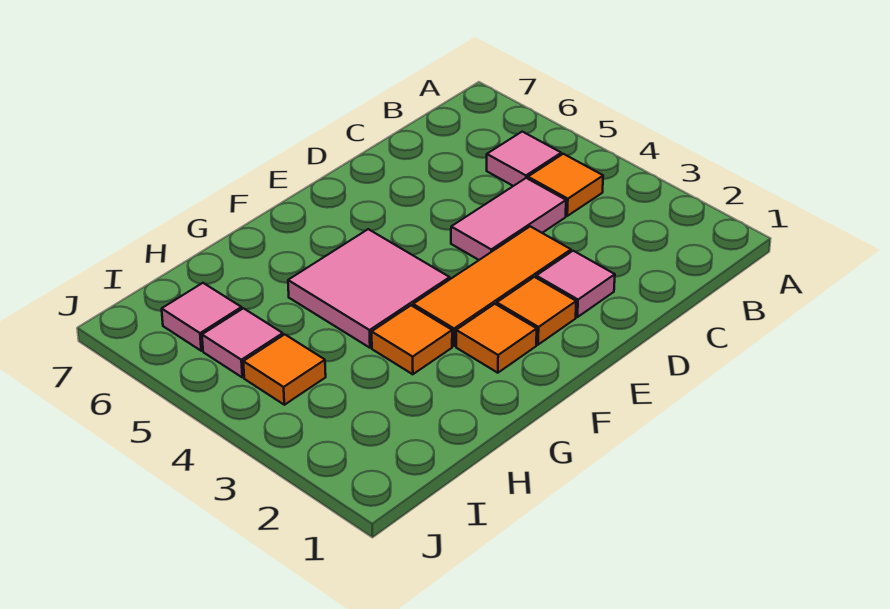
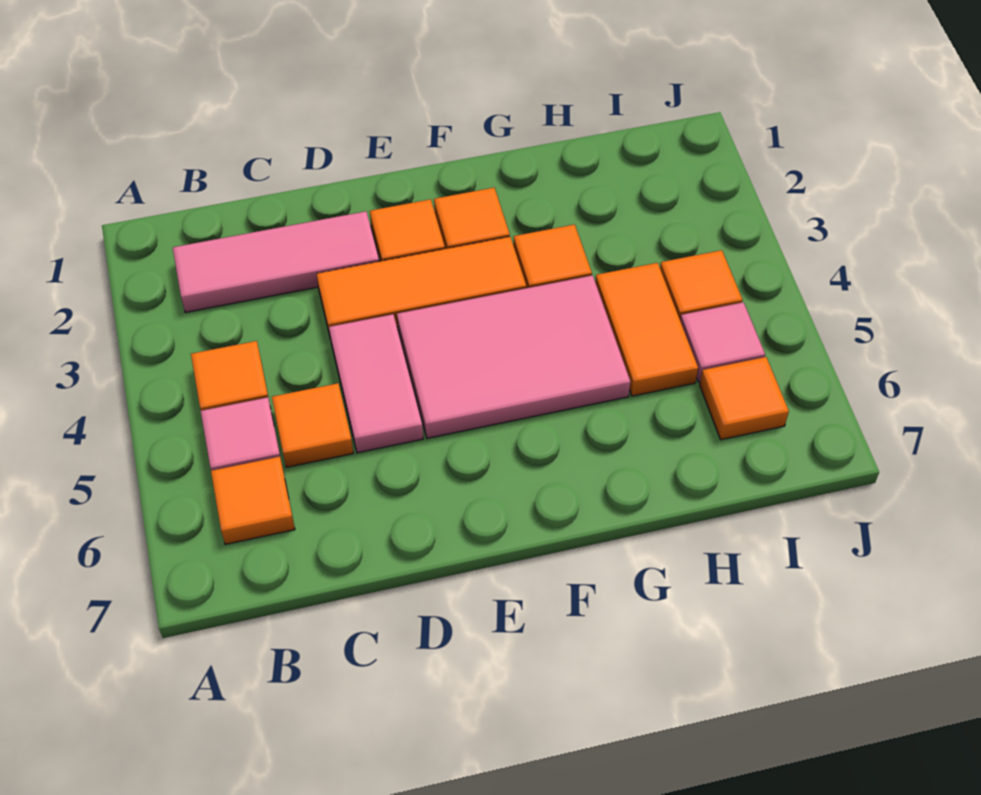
none -> orange 1x1 tile [211,457,295,544]
pink 1x2 tile [451,178,566,260] -> pink 1x2 tile turned to [329,314,423,453]
none -> orange 1x1 tile [272,383,353,467]
pink 1x1 tile [536,251,615,317] -> pink 1x3 tile [173,211,379,313]
pink 2x2 tile [288,229,450,348] -> pink 2x3 tile [397,275,630,438]
none -> orange 1x2 tile [595,263,698,396]
pink 1x1 tile [162,283,242,351] -> orange 1x1 tile [700,357,789,440]

